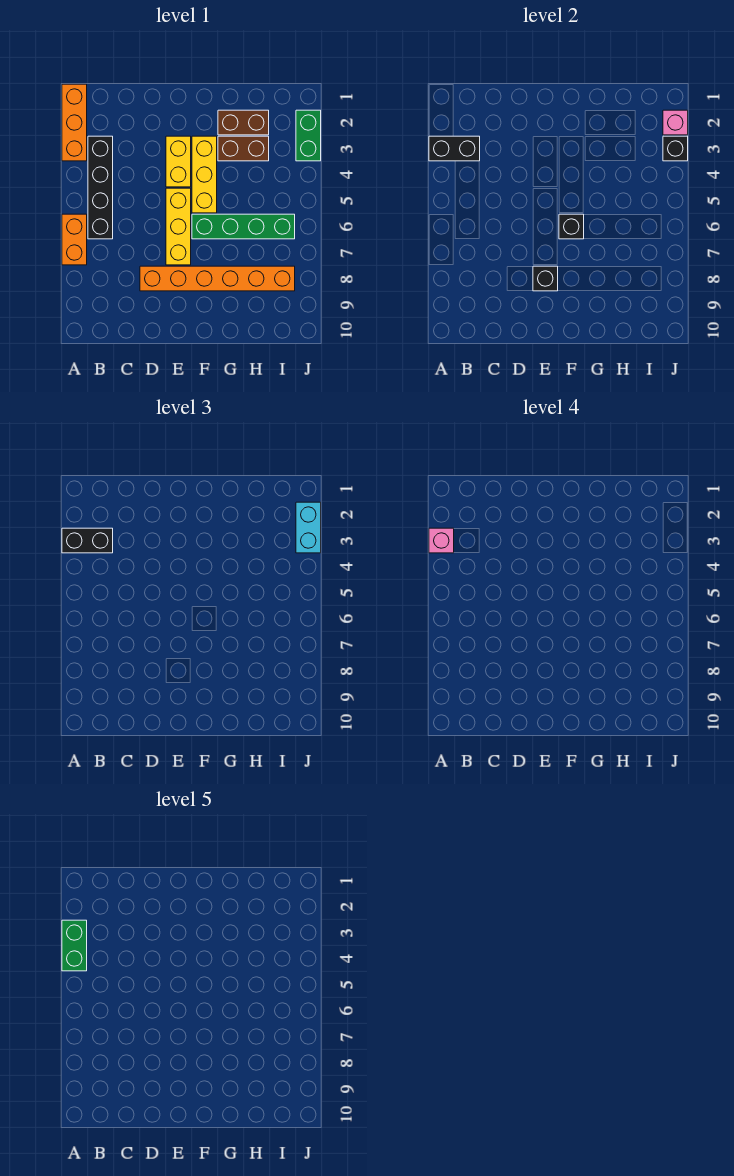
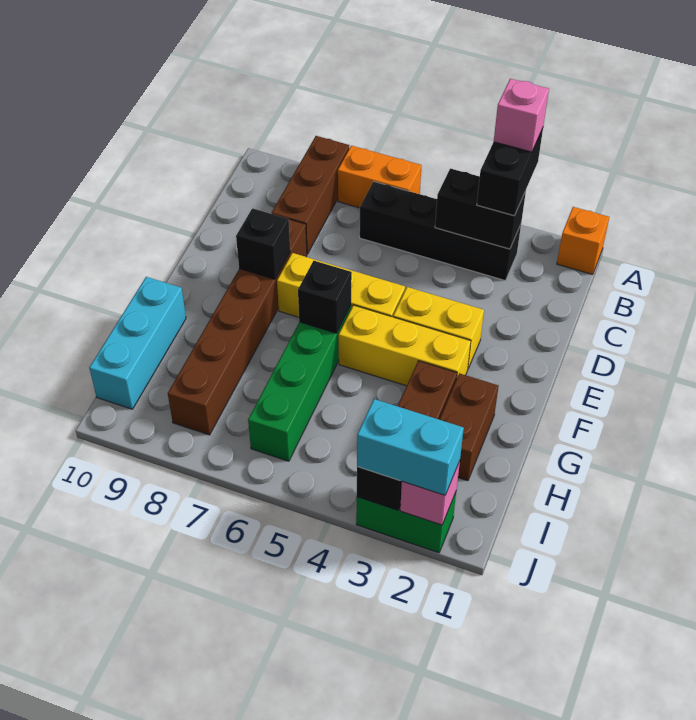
orange 1x3 brick [62,84,87,161] -> orange 1x1 brick [557,207,609,274]
black 1x2 brick [429,136,480,161] -> black 1x2 brick turned to [435,168,526,249]
green 1x2 brick [62,920,87,971] -> none
none -> brown 1x3 brick [272,136,349,254]
orange 1x6 brick [140,266,295,291] -> brown 1x6 brick [168,219,307,435]
none -> cyan 1x3 brick [89,277,186,409]

